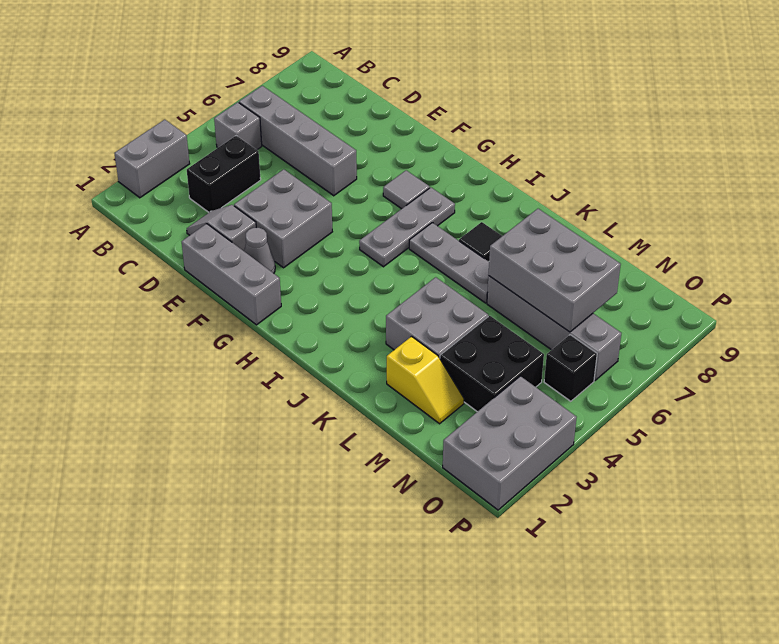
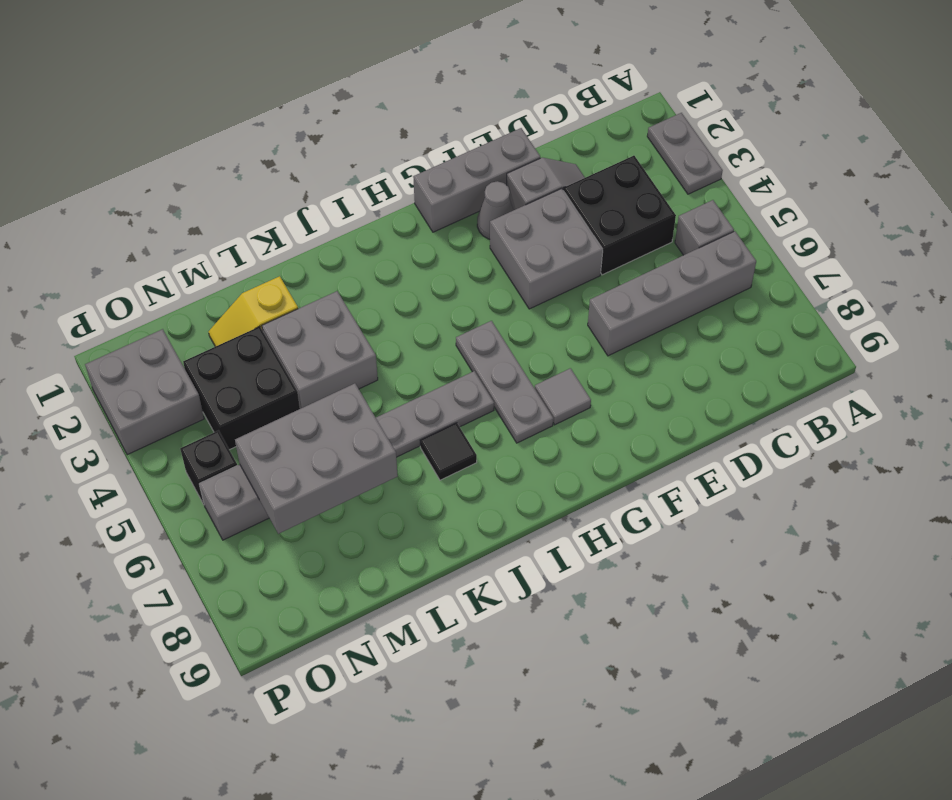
grey 1x2 brick [114,120,190,198] -> grey 1x2 plate [647,113,723,194]
black 1x2 brick [187,136,261,212] -> black 2x2 brick [563,156,676,275]
grey 2x3 brick [443,376,577,510] -> grey 2x2 brick [85,329,204,455]

